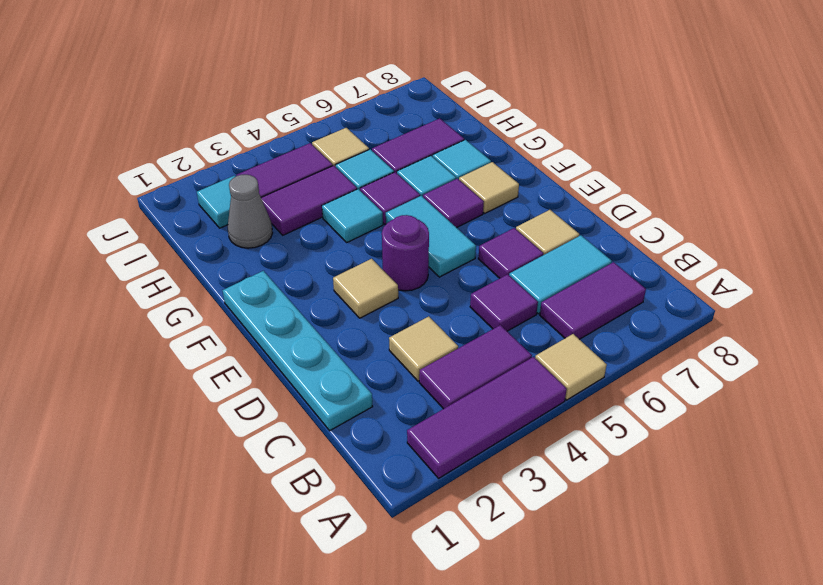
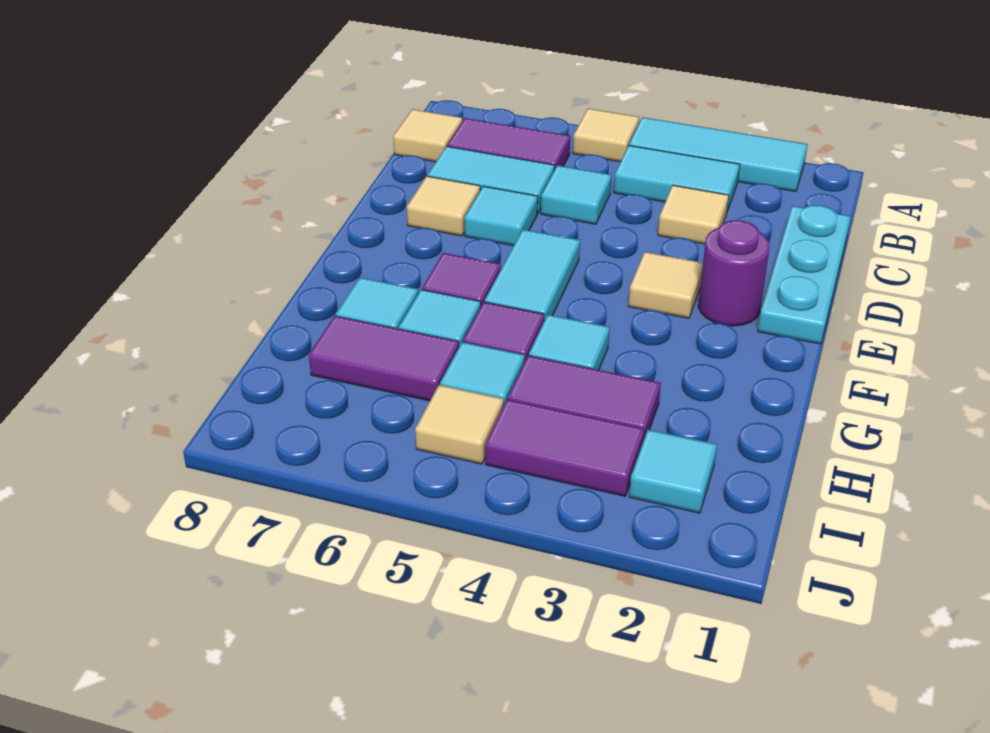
purple 1x3 tile [407,357,567,478] -> cyan 1x3 tile [629,117,808,191]
purple 1x2 tile [419,325,532,409] -> cyan 1x2 tile [614,145,740,211]
cyan 1x4 plate [223,271,373,431] -> cyan 1x3 plate [758,205,851,344]
purple 1x1 tile [470,274,538,331] -> cyan 1x1 tile [541,165,611,224]
purple 1x1 tile [478,228,543,278] -> cyan 1x1 tile [465,186,538,246]
purple 1x1 round brick [382,215,429,291] -> purple 1x1 round brick moved to [698,220,770,326]
tan 1x1 tile [459,162,519,213] -> tan 1x1 tile moved to [393,109,462,162]
grey 1x1 cone [228,175,273,248] -> none

